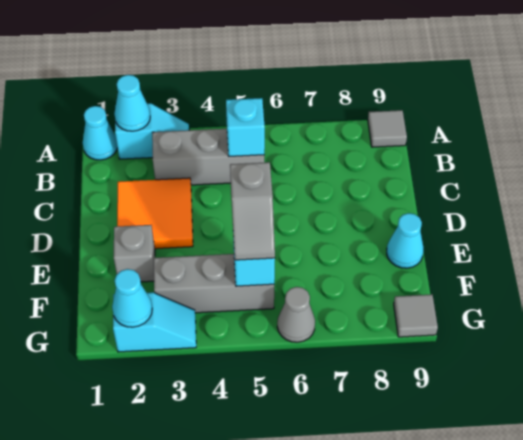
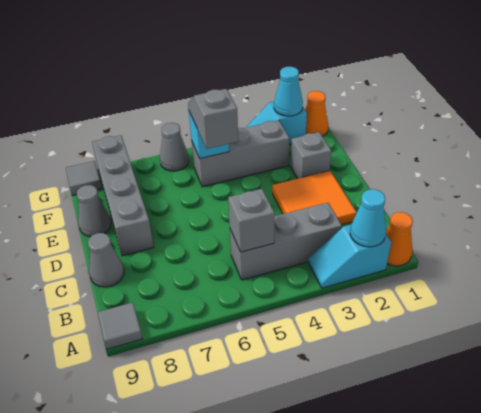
cyan 1x1 cone [83,106,117,160] -> orange 1x1 cone [386,212,413,266]
cyan 1x1 brick [226,98,265,156] -> grey 1x1 brick [228,189,275,252]
none -> grey 1x1 cone [88,233,124,287]
none -> grey 1x4 brick [92,135,154,256]
cyan 1x1 cone [387,213,424,268] -> grey 1x1 cone [77,185,111,237]
none -> orange 1x1 cone [305,91,328,136]

